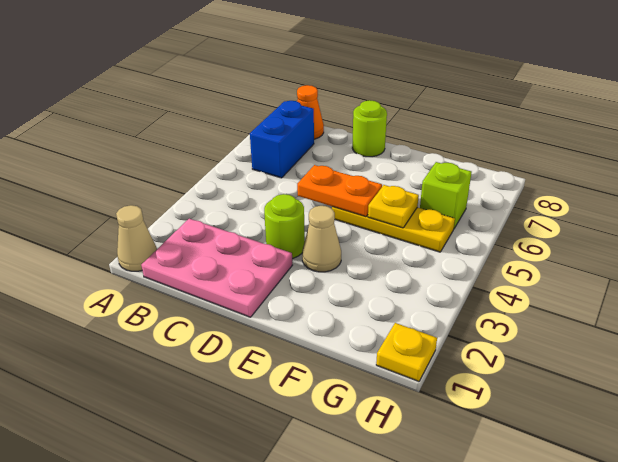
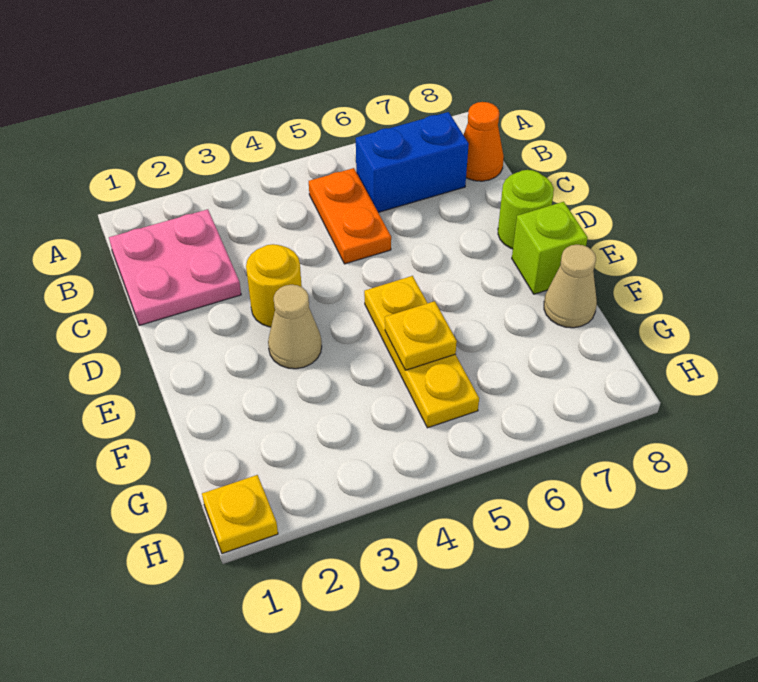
tan 1x1 cone [116,205,157,271] -> tan 1x1 cone moved to [544,245,597,328]
pink 2x3 plate [141,219,292,317] -> pink 2x2 plate [109,209,241,326]
lime 1x1 round brick [264,194,305,259] -> yellow 1x1 round brick [246,244,302,327]
orange 1x2 plate [297,165,382,217] -> orange 1x2 plate moved to [309,168,391,264]
lime 1x1 brick [420,162,472,228] -> lime 1x1 brick moved to [512,202,588,294]

